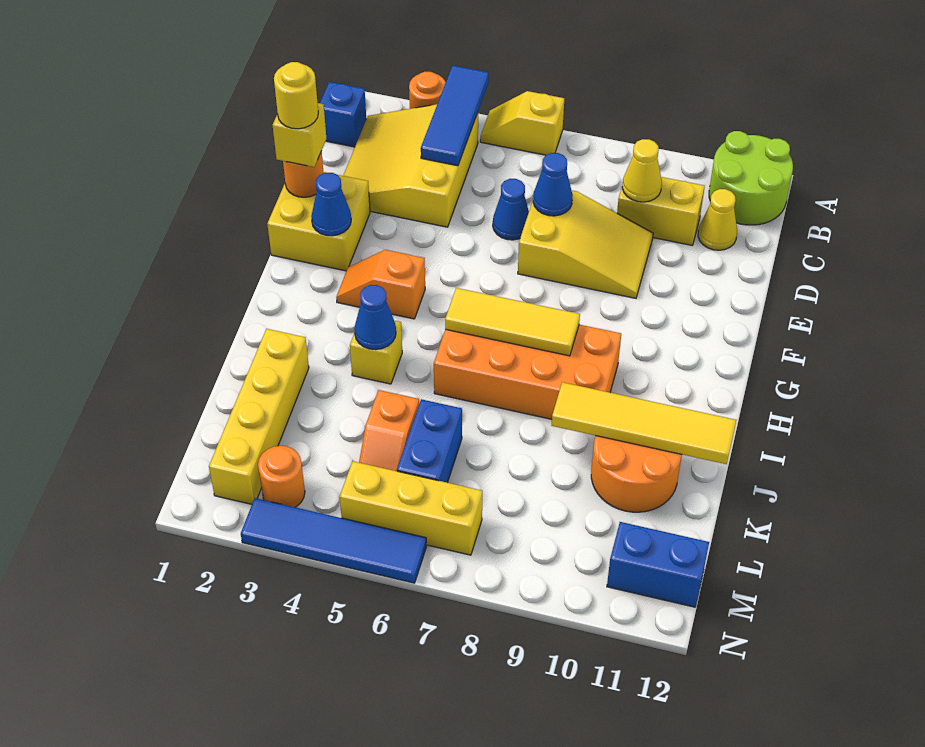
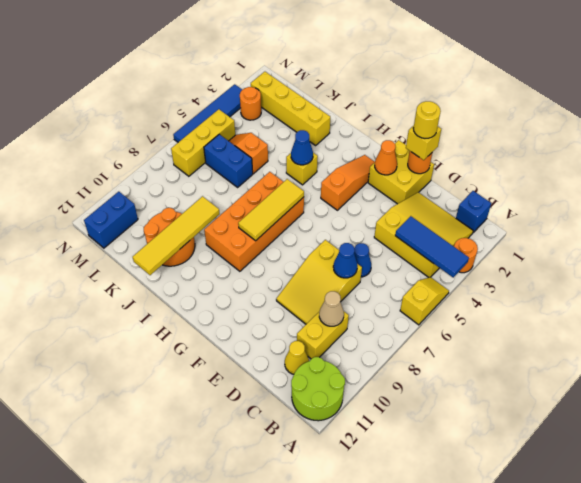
yellow 1x1 cone [622,139,662,202] -> tan 1x1 cone [319,291,344,326]
blue 1x1 cone [311,173,351,236] -> orange 1x1 cone [375,140,397,175]
orange 1x2 slope [336,250,425,319] -> orange 1x3 slope [321,155,375,210]

